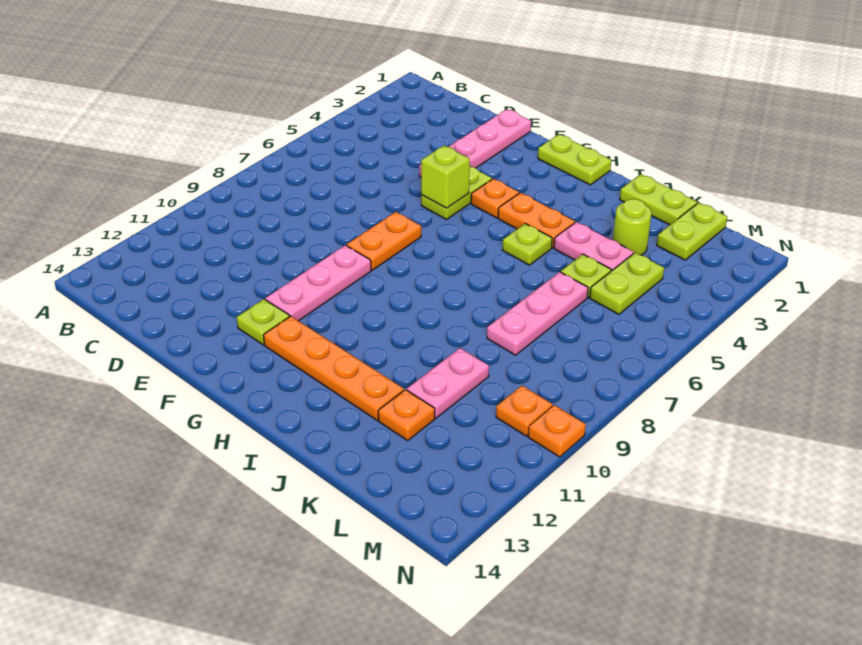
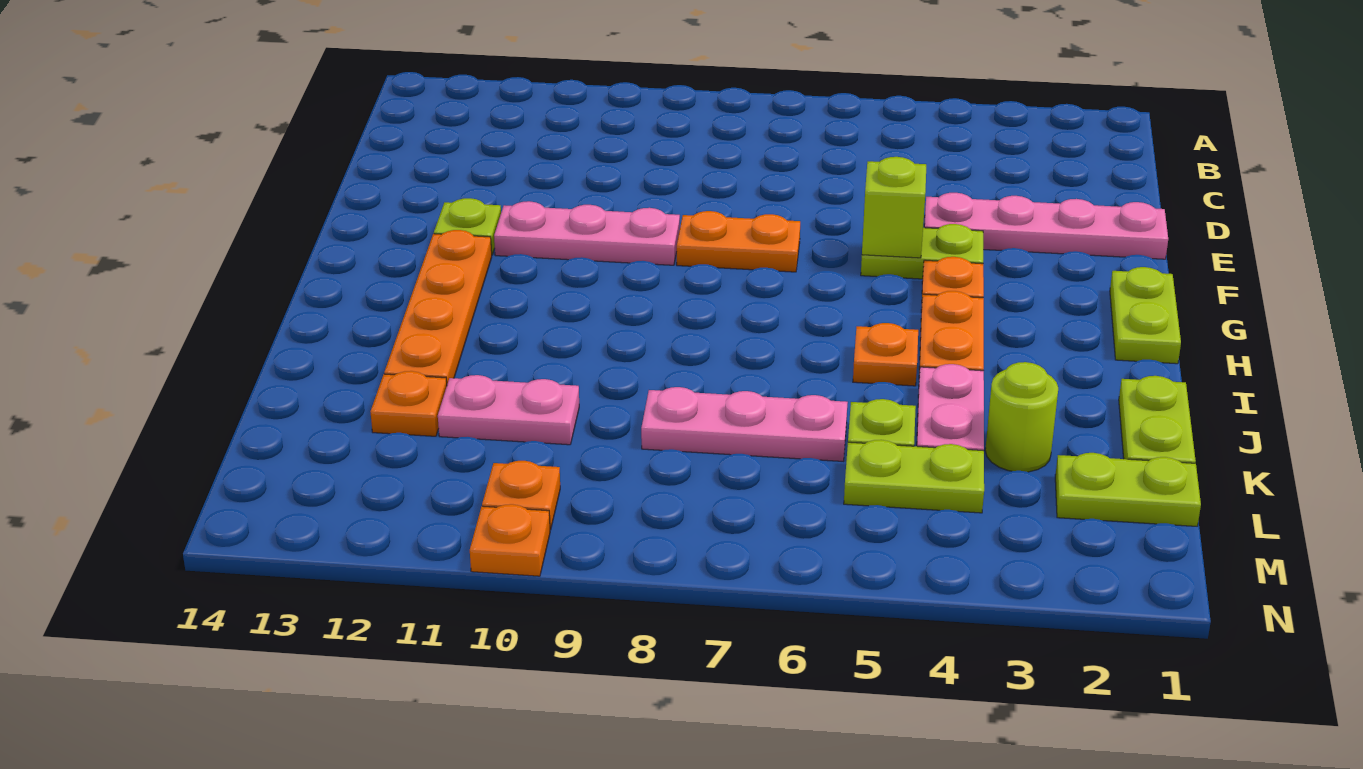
lime 1x1 plate [503,223,552,265] -> orange 1x1 plate [853,323,918,386]

